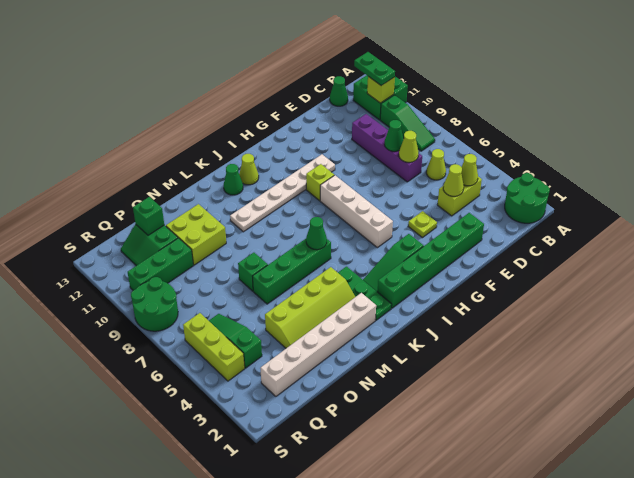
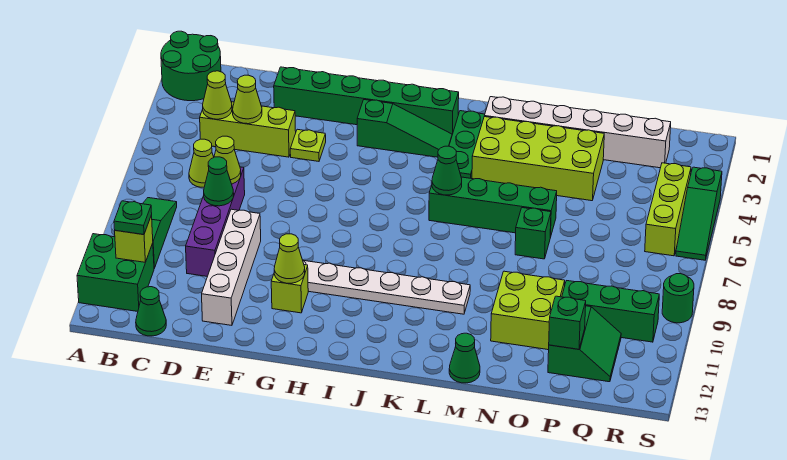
green 1x2 plate [354,52,395,86] -> green 1x1 plate [114,201,152,235]
lime 1x2 brick [437,177,482,216] -> lime 1x3 brick [200,102,296,157]
white 1x4 brick [320,175,393,248] -> white 1x4 brick moved to [202,209,261,325]
lime 1x1 brick [306,164,334,201] -> lime 1x1 brick moved to [271,265,308,313]
lime 1x1 cone [239,154,259,185] -> lime 1x1 cone moved to [274,234,305,283]
green 1x1 cone [224,164,243,195] -> green 1x1 cone moved to [449,333,480,383]
lime 2x4 slope [265,267,355,348] -> lime 2x4 brick [472,117,604,201]
green 1x3 slope [209,314,262,368] -> green 1x3 slope moved to [676,167,722,260]
green 2x2 round brick [131,277,178,331] -> green 1x1 round brick [662,274,694,323]

